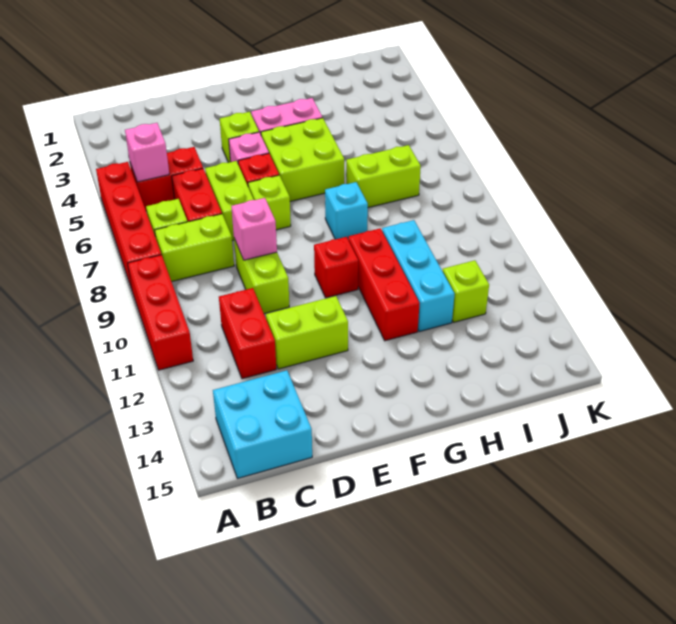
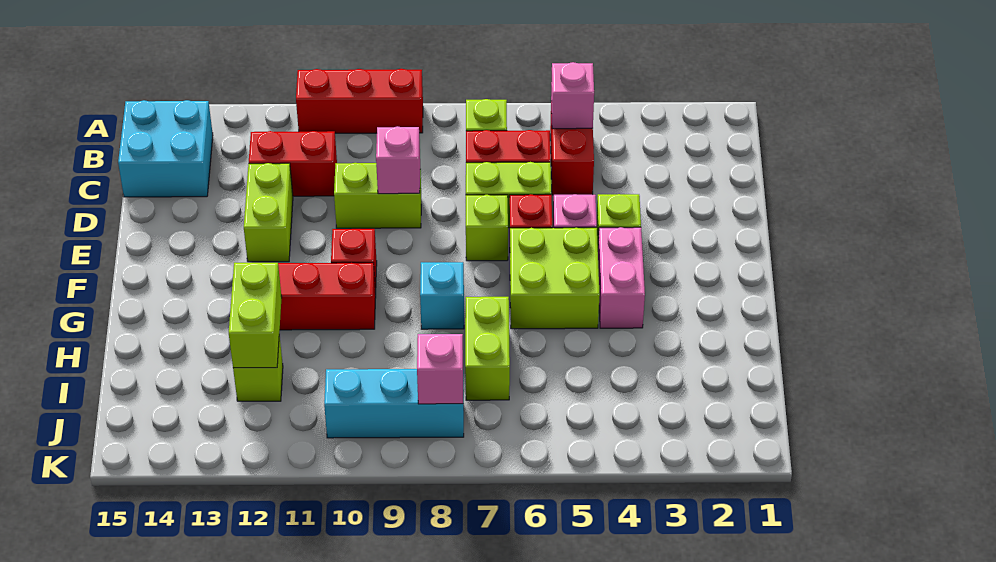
red 1x4 brick [96,162,161,289] -> none
lime 1x2 brick [155,214,234,282] -> lime 1x2 brick moved to [229,263,282,368]
cyan 1x3 brick [382,220,455,332] -> cyan 1x3 brick moved to [324,369,464,438]
none -> pink 1x1 brick [417,334,463,404]

